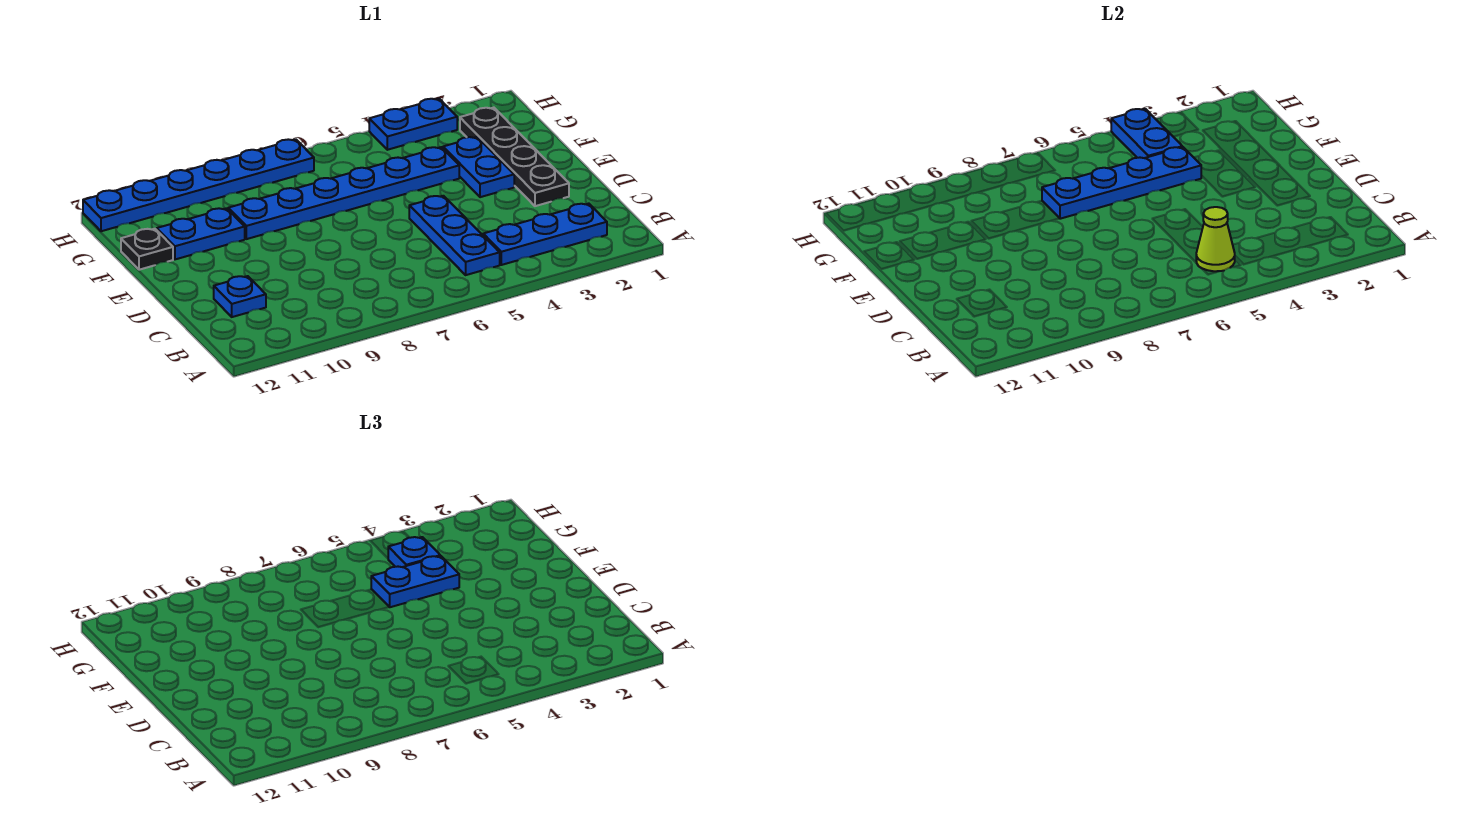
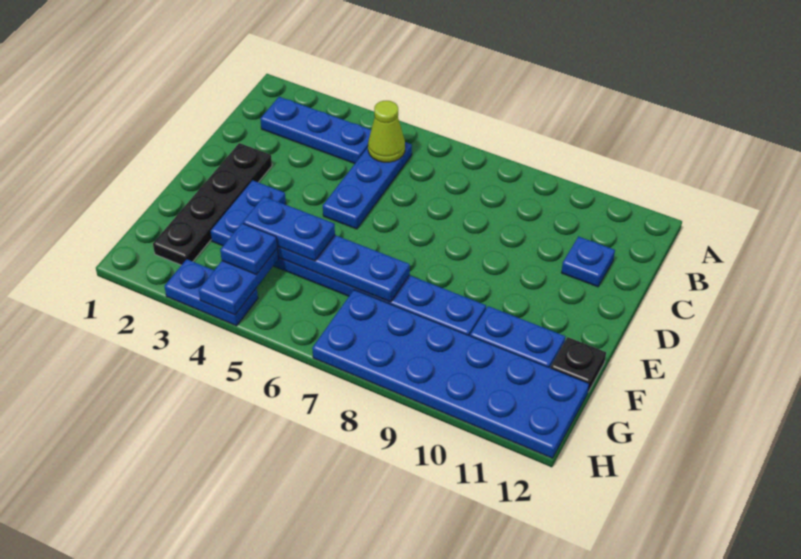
blue 1x6 plate [83,139,314,231] -> blue 2x6 plate [312,290,589,458]

